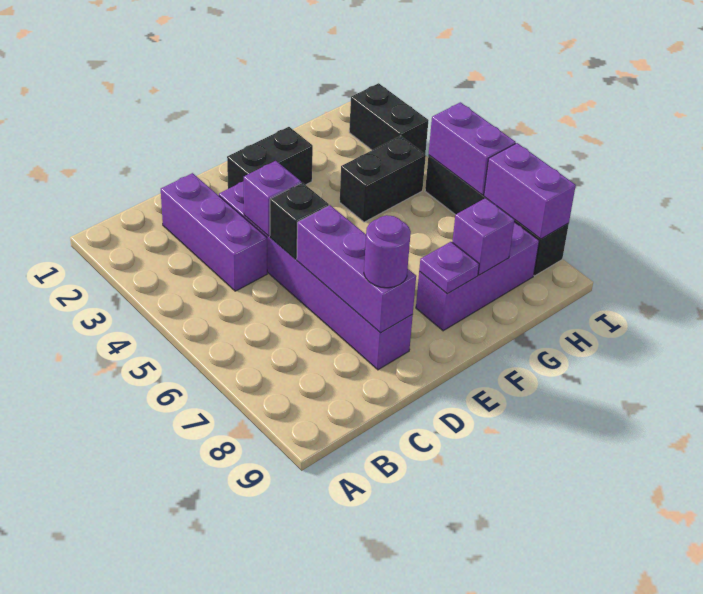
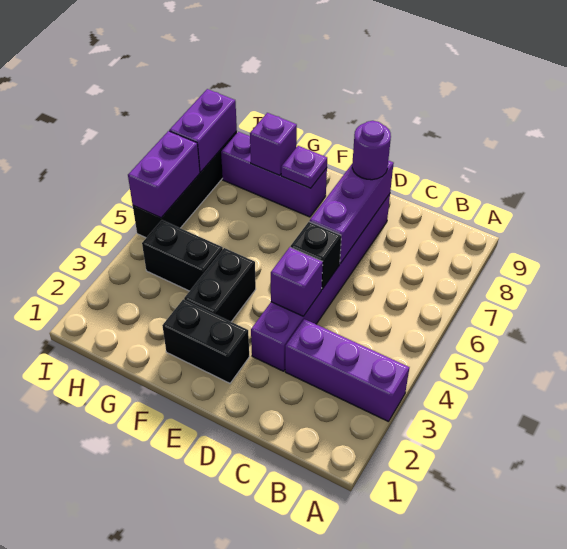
purple 1x3 brick [161,173,267,291] -> purple 1x3 brick turned to [285,319,409,422]
black 1x2 brick [349,83,429,154] -> black 1x2 brick moved to [184,248,256,322]

